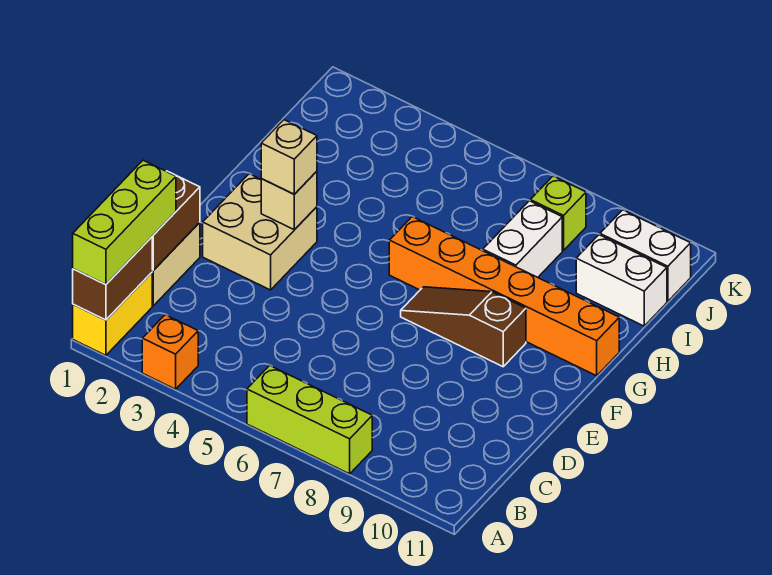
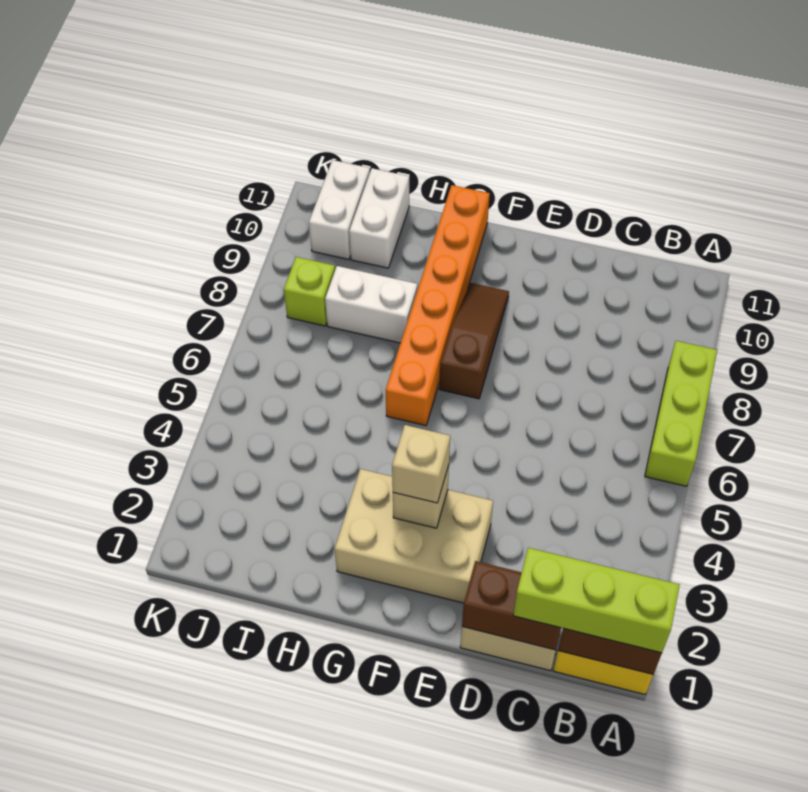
orange 1x1 brick [142,315,198,389] -> none
tan 2x2 brick [203,174,317,290] -> tan 2x3 brick [335,469,493,603]
brown 1x3 slope [401,287,526,367] -> brown 1x3 slope turned to [439,283,509,399]

